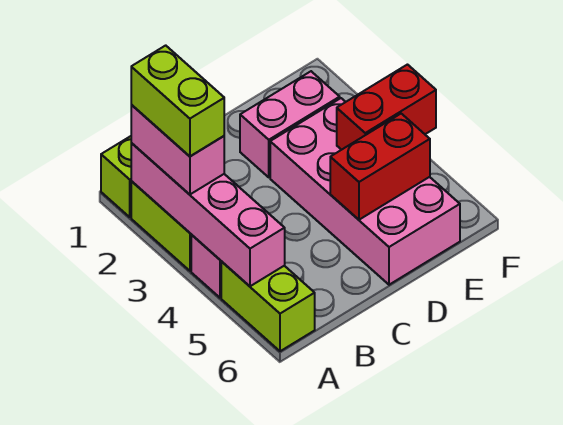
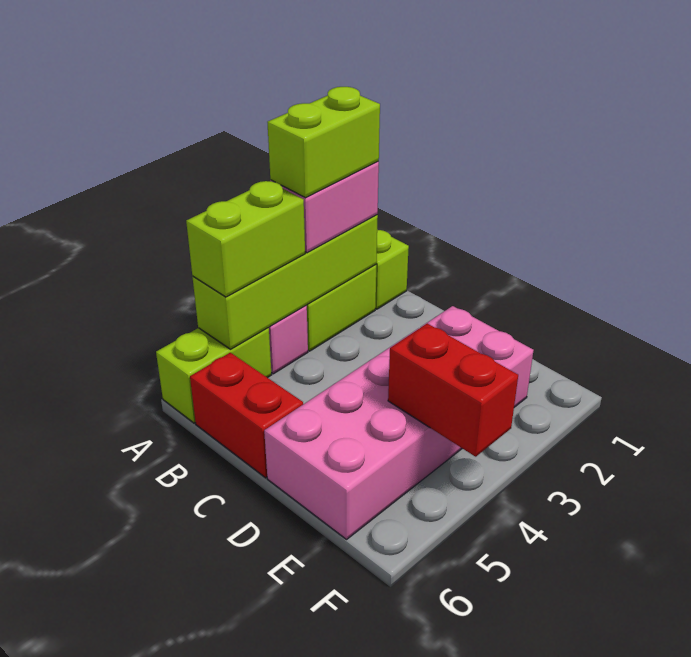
pink 1x4 brick [131,143,285,286] -> lime 1x4 brick [193,215,378,349]
none -> lime 1x2 brick [186,181,305,297]
red 1x2 brick [330,114,430,220] -> red 1x2 brick moved to [190,353,303,478]

